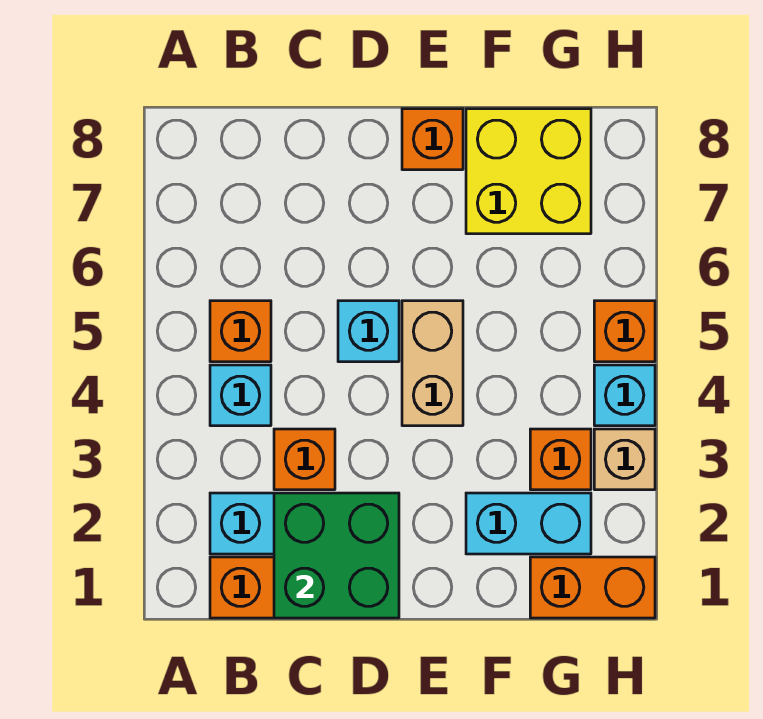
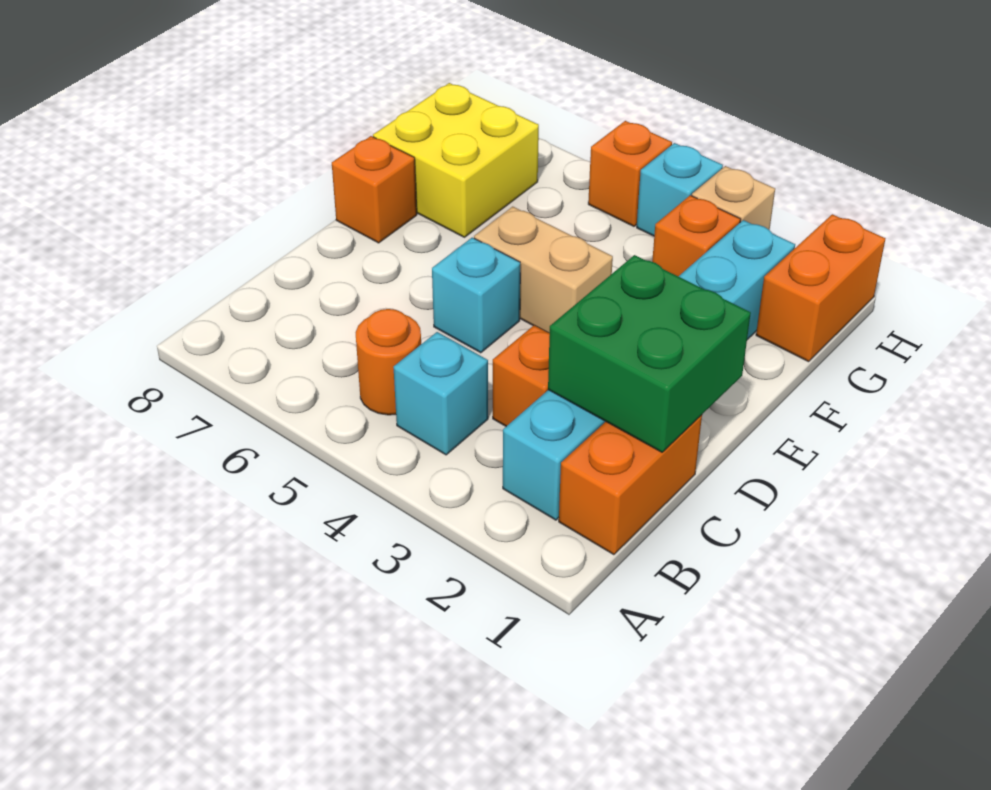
orange 1x1 brick [210,301,271,362] -> orange 1x1 round brick [356,309,421,415]

